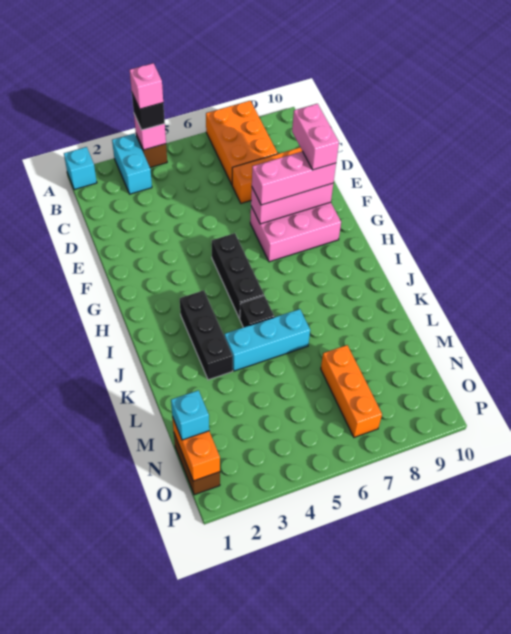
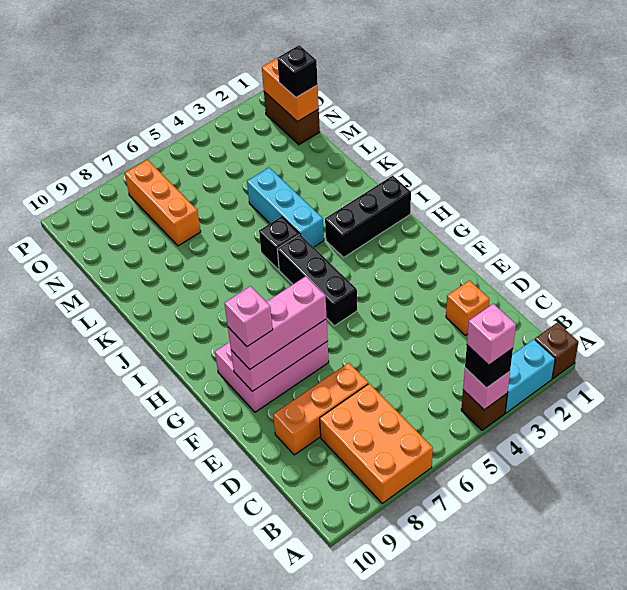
cyan 1x1 brick [64,147,97,190] -> brown 1x1 brick [535,323,579,379]
cyan 1x2 brick [112,133,152,194] -> cyan 1x2 brick turned to [505,339,555,413]
none -> orange 1x1 brick [446,280,489,335]
pink 1x2 brick [292,104,339,170] -> pink 1x1 brick [225,286,273,347]
black 1x3 brick [180,290,233,380] -> black 1x3 brick turned to [325,176,411,257]
cyan 1x3 brick [225,309,310,371] -> cyan 1x3 brick turned to [247,168,324,247]
cyan 1x1 brick [171,390,209,440] -> black 1x1 brick [277,45,318,97]

